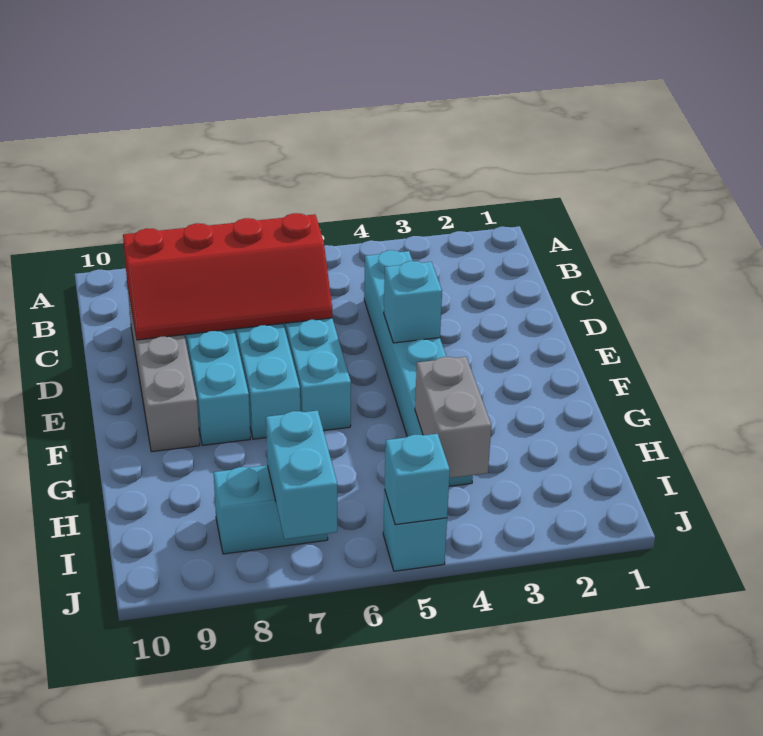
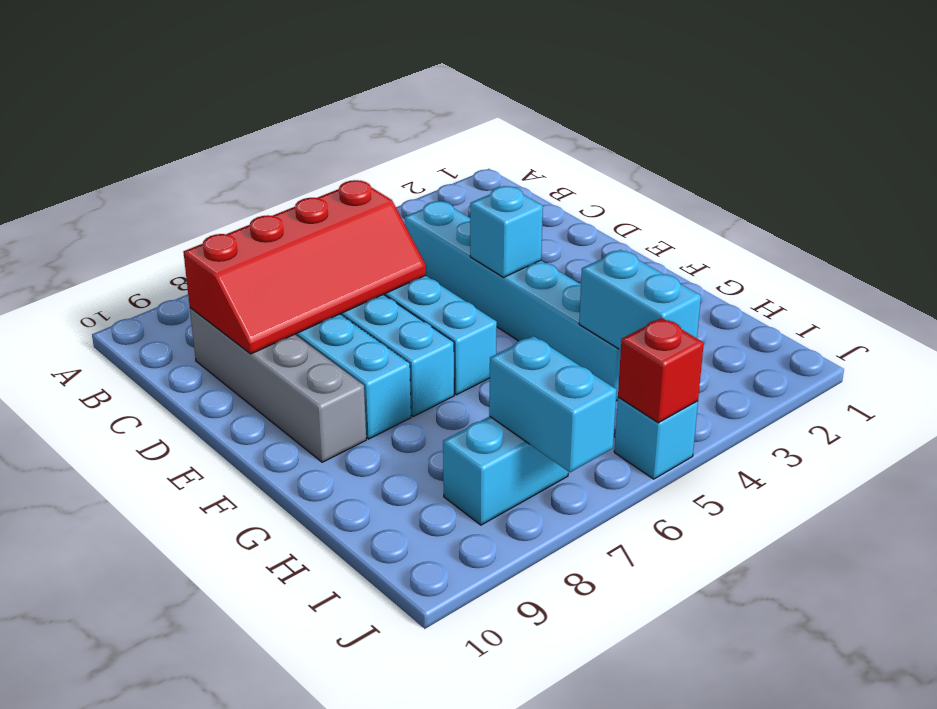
grey 1x2 brick [415,357,491,478] -> cyan 1x2 brick [579,250,701,350]
cyan 1x1 brick [385,434,450,525] -> red 1x1 brick [618,318,704,423]

